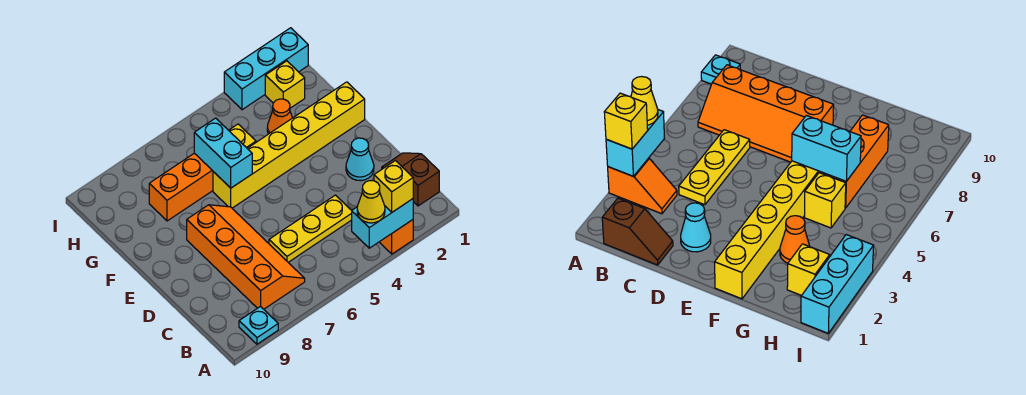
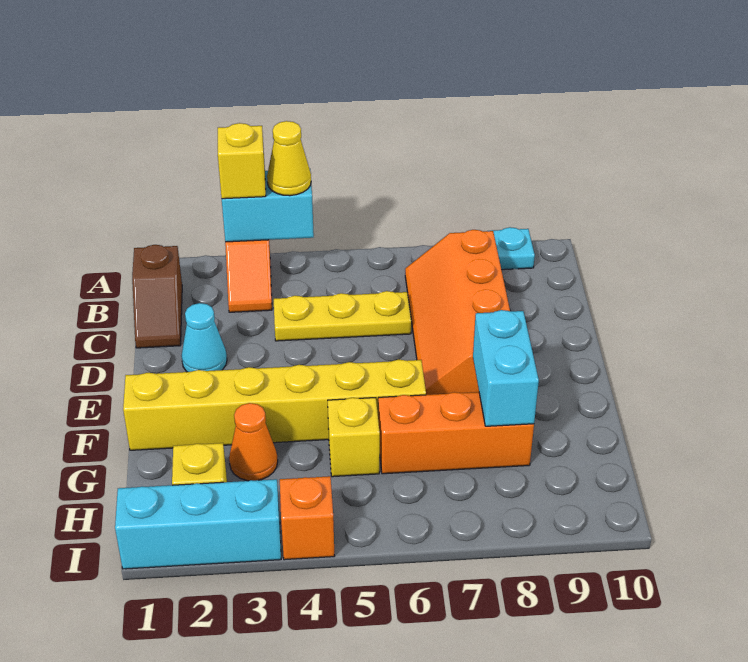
cyan 1x2 brick [194,118,252,188] -> cyan 1x2 brick moved to [473,310,539,426]
none -> orange 1x1 brick [280,476,334,560]

